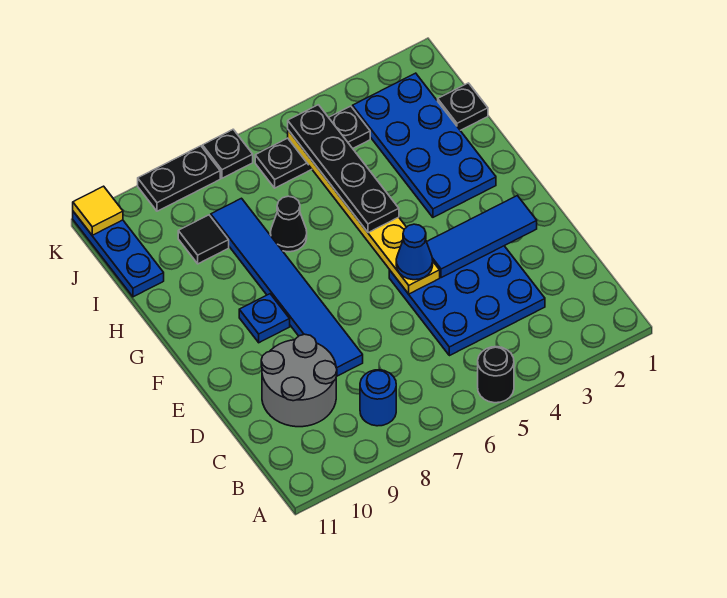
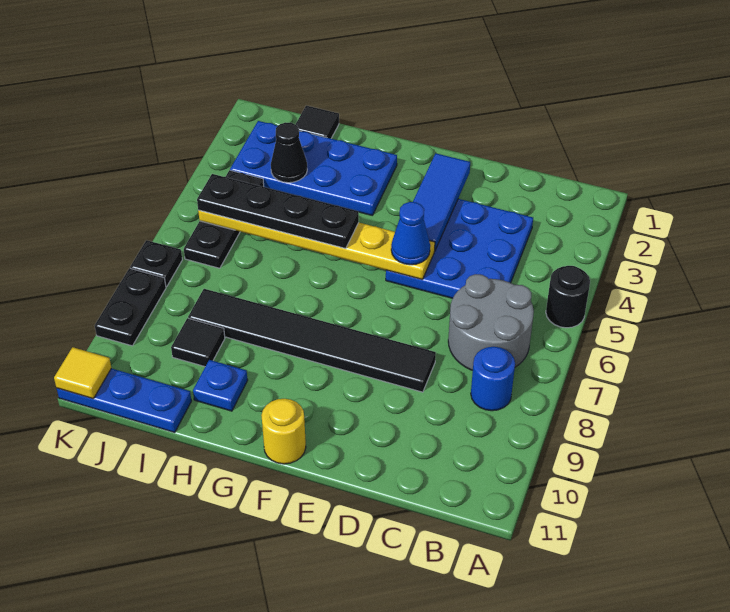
grey 2x2 round brick [261,334,337,427] -> grey 2x2 round brick moved to [448,274,534,370]
blue 1x6 tile [211,198,363,377] -> black 1x6 tile [188,289,436,392]
blue 1x1 plate [239,294,290,343] -> blue 1x1 plate moved to [193,360,248,411]
none -> yellow 1x1 round brick [261,399,306,464]
black 1x1 cone [270,196,307,252] -> black 1x1 cone moved to [271,122,307,183]
black 1x1 plate [438,83,488,130] -> black 1x1 tile [295,106,339,139]

